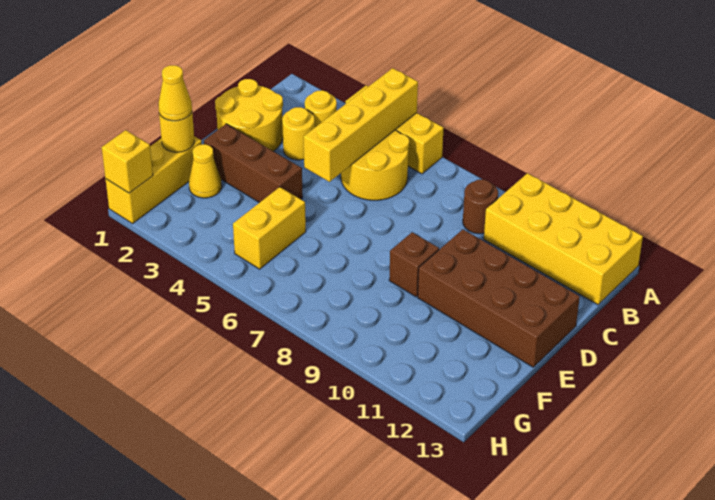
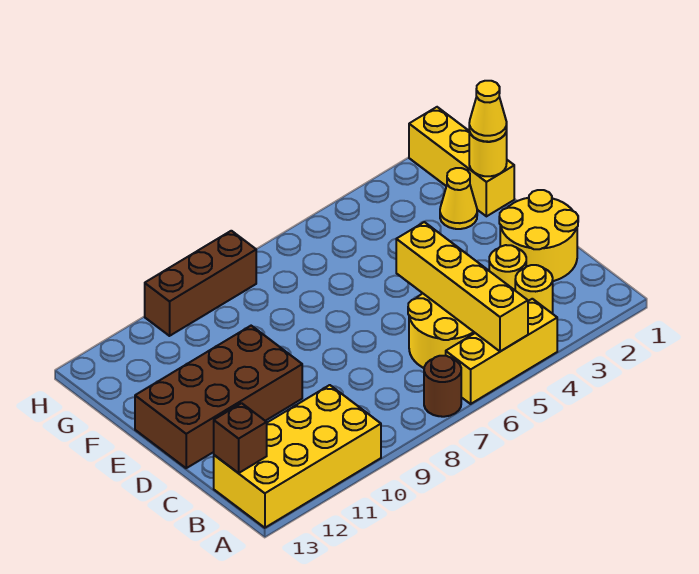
brown 1x1 round brick [463,179,498,234] -> brown 1x1 round brick moved to [424,356,461,417]
brown 1x3 brick [204,124,303,203] -> brown 1x3 brick moved to [145,231,256,336]
brown 1x1 brick [389,232,439,297] -> brown 1x1 brick moved to [214,403,267,473]
yellow 1x2 brick [233,187,306,269] -> none
yellow 1x1 brick [102,130,153,193] -> none

